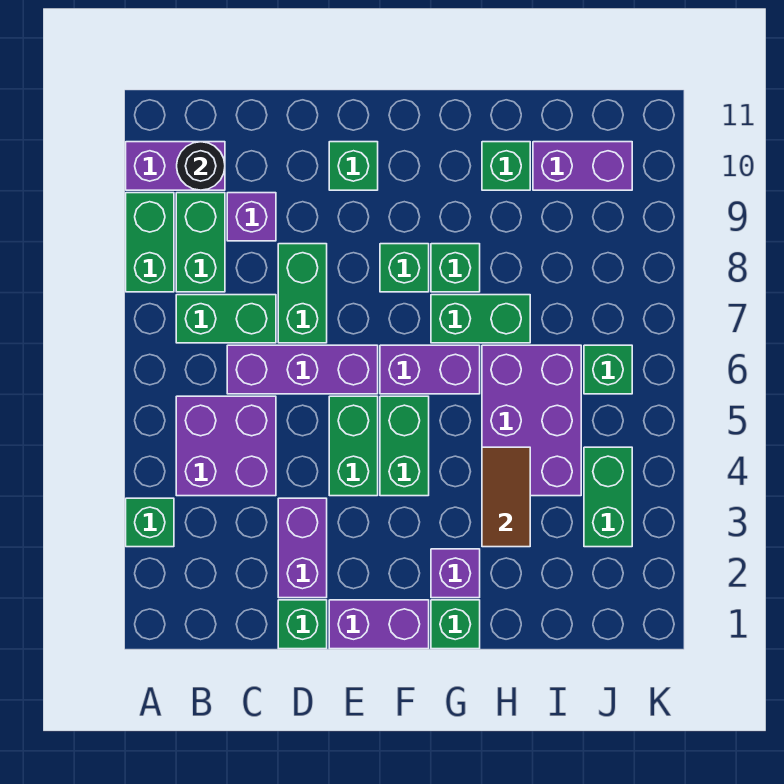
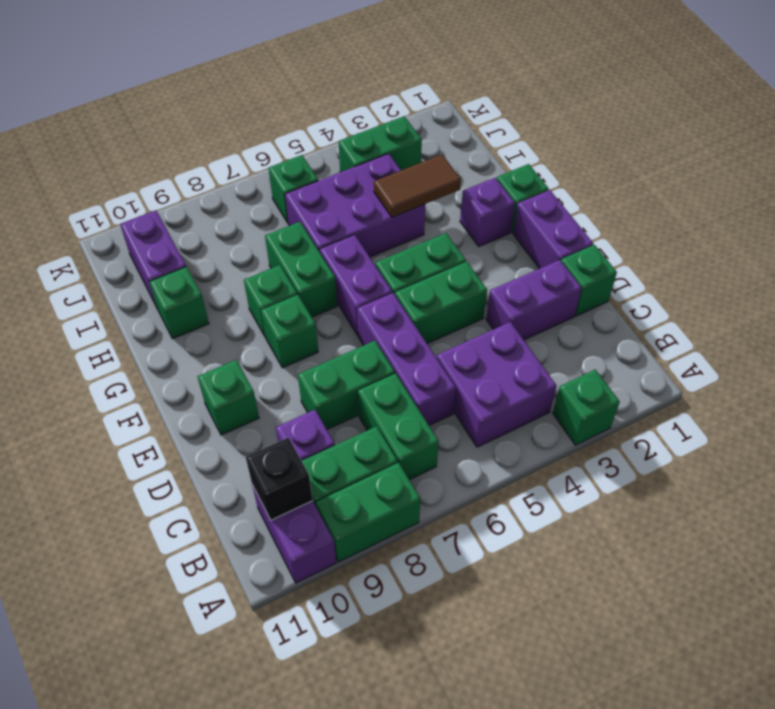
black 1x1 round brick [177,142,225,190] -> black 1x1 brick [246,438,313,520]

